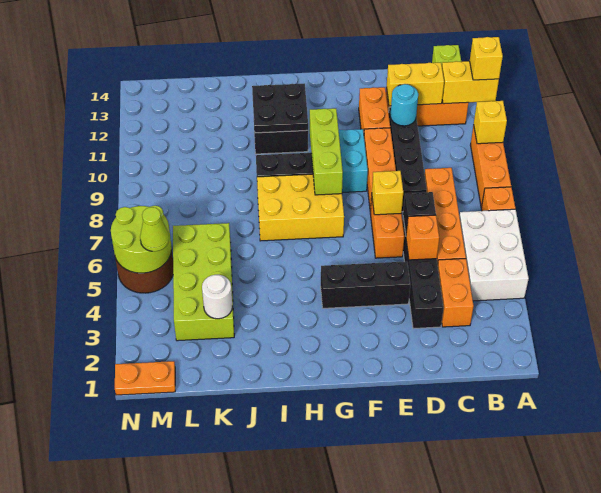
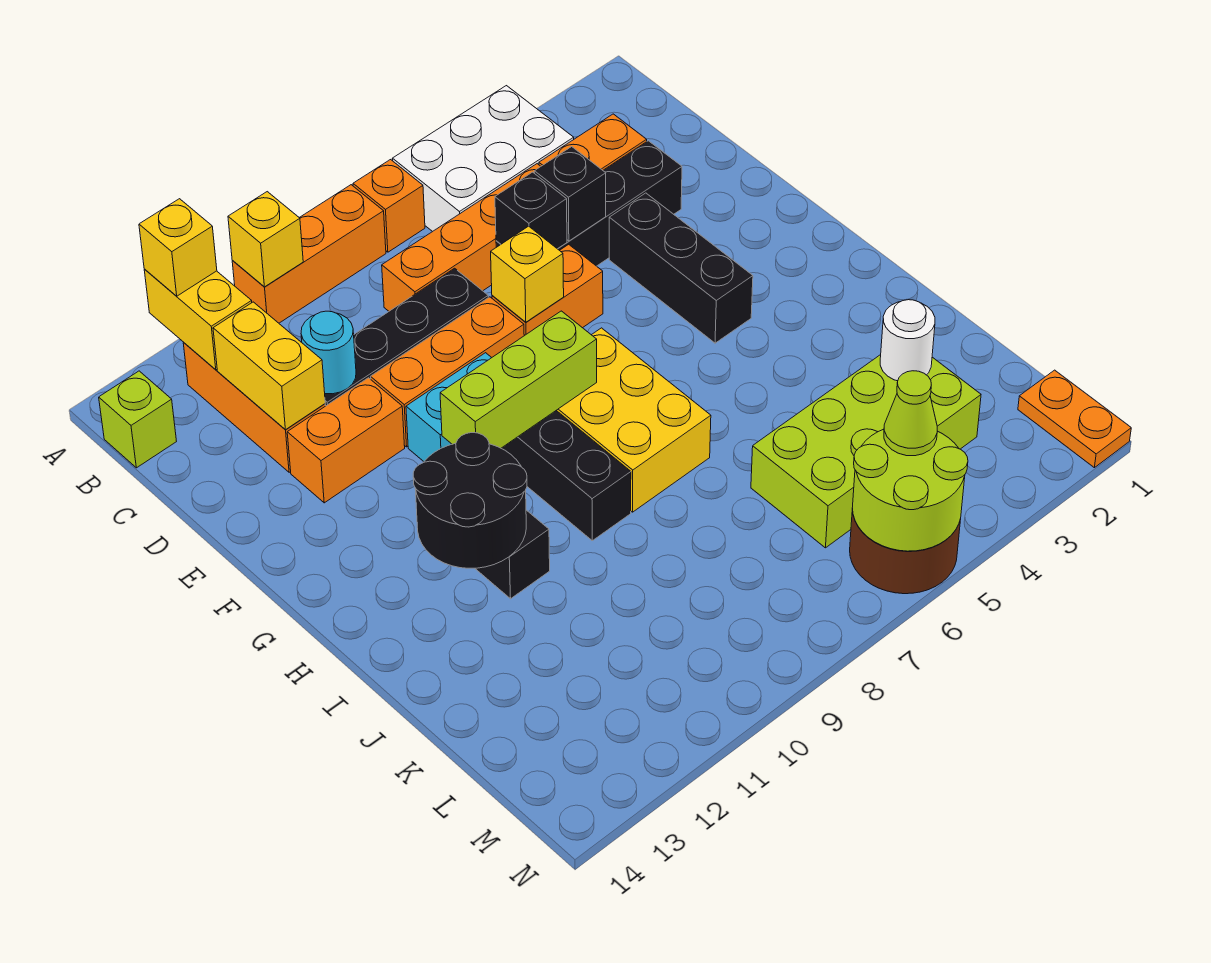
orange 1x1 brick [406,215,439,260] -> black 1x1 brick [534,147,606,241]
black 2x2 plate [252,84,308,133] -> black 2x2 round brick [413,433,527,568]

